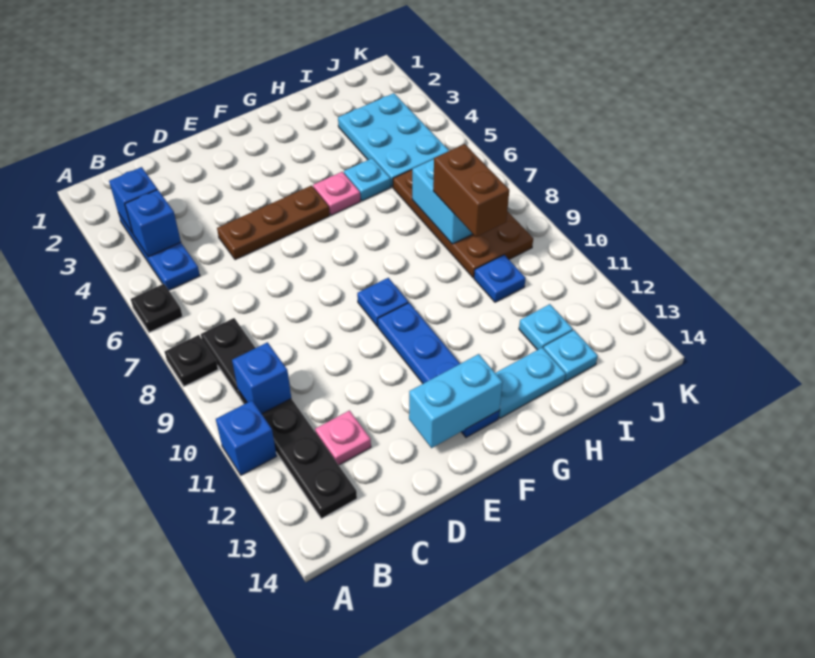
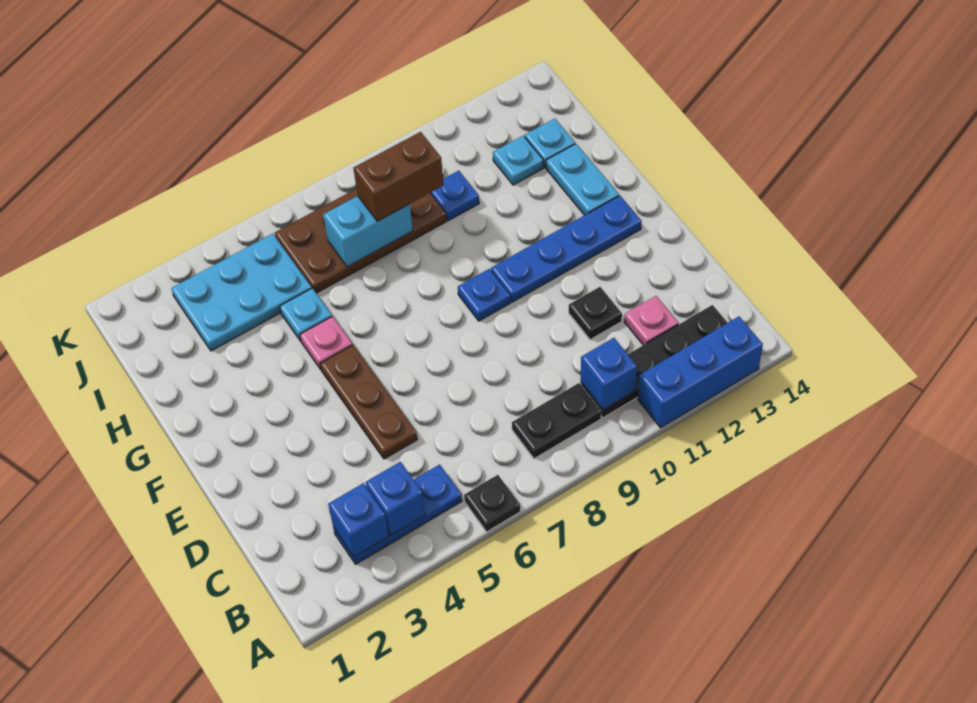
black 1x1 plate [165,335,218,386] -> black 1x1 plate moved to [569,287,622,340]
blue 1x1 brick [216,401,277,475] -> blue 1x3 brick [638,317,763,428]
cyan 1x2 brick [409,354,503,448] -> none

